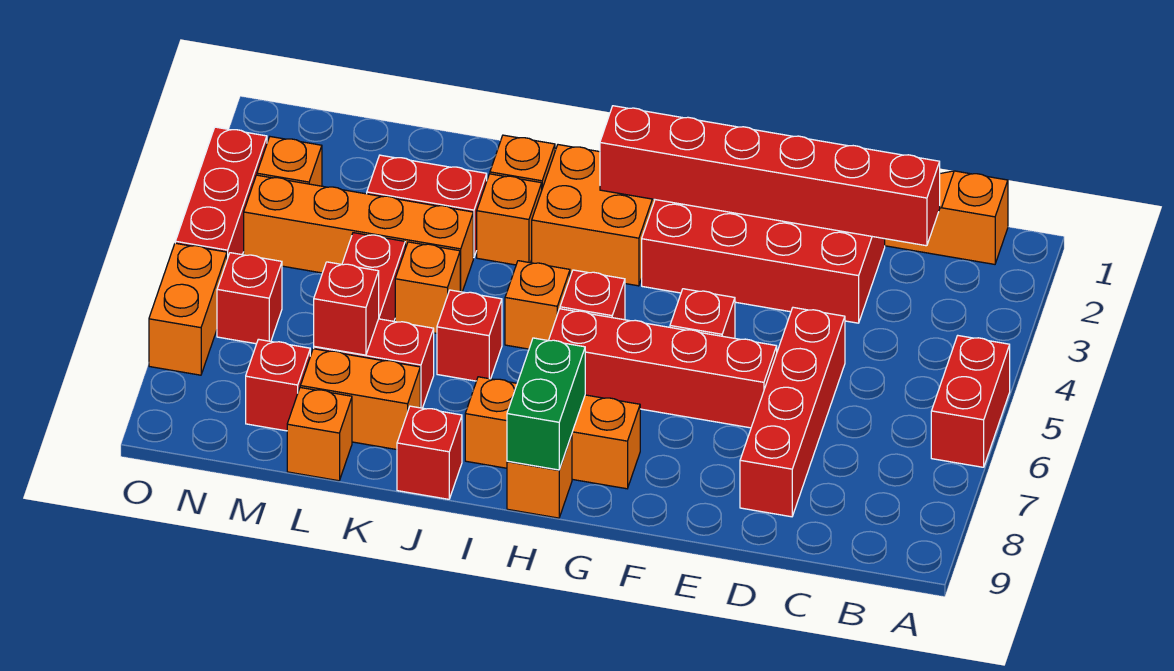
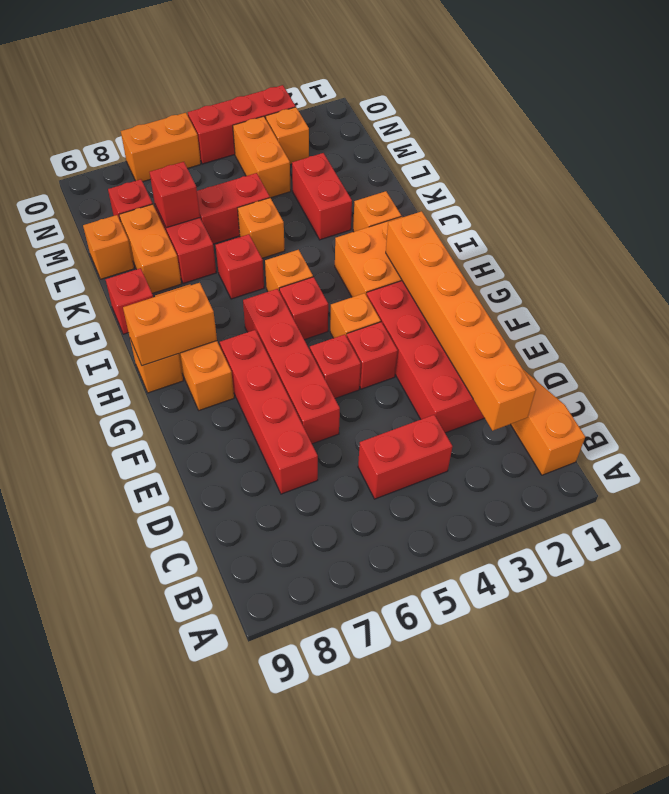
red 1x2 brick [931,336,1010,467] -> red 1x2 brick moved to [358,415,453,499]
red 1x6 brick [600,106,940,246] -> orange 1x6 brick [386,211,536,431]
red 1x4 brick [740,307,845,517] -> red 1x4 brick turned to [220,330,318,494]
green 1x2 brick [507,338,585,470] -> orange 1x2 brick [123,283,217,366]
orange 1x1 brick [477,174,542,265] -> orange 1x1 brick moved to [330,293,381,338]
orange 1x4 brick [244,175,473,292] -> orange 1x2 brick [233,116,291,198]
red 1x1 brick [217,253,282,344] -> red 1x1 brick moved to [347,322,398,389]

